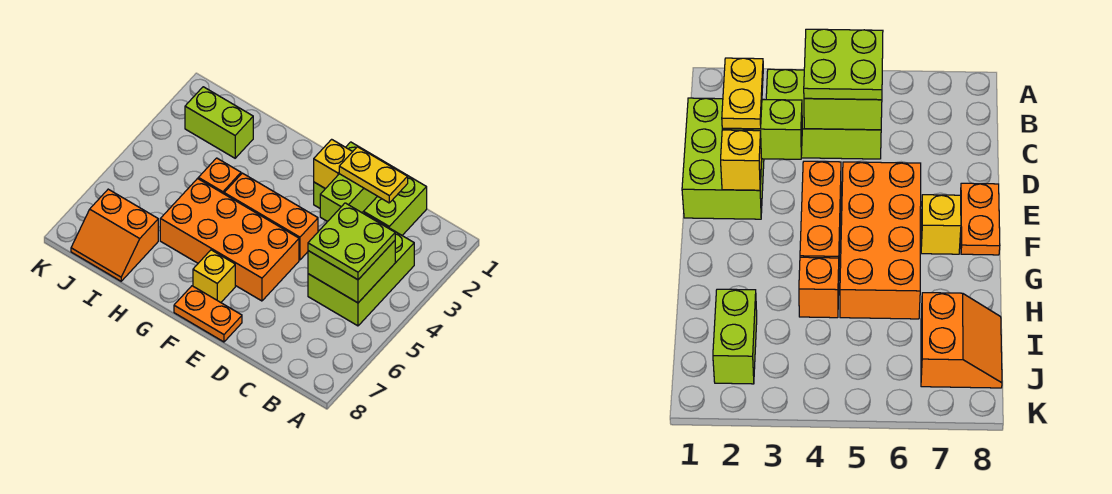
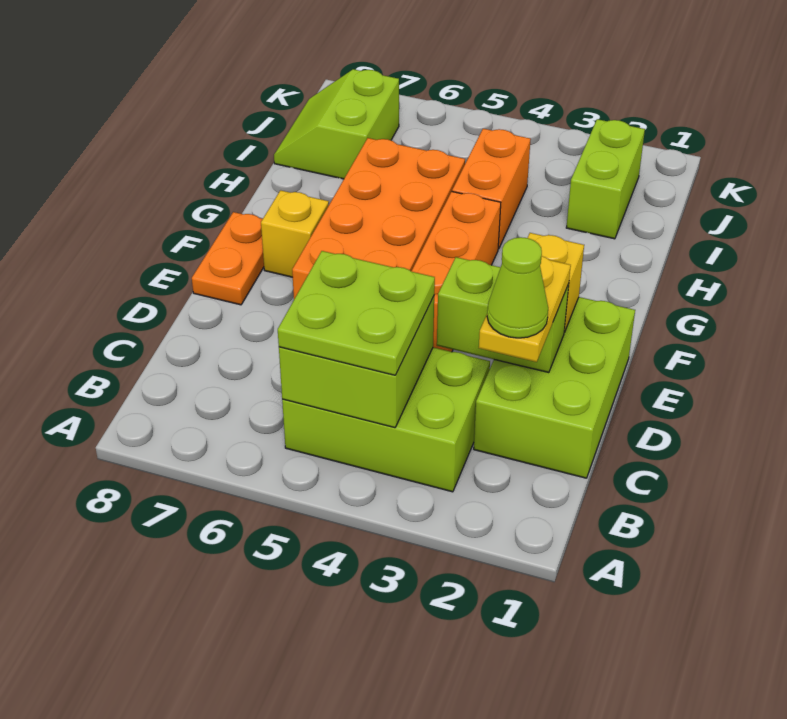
none -> lime 1x1 cone [487,237,548,338]
orange 1x1 brick [198,158,241,194] -> orange 1x2 brick [452,129,531,249]
orange 2x2 slope [71,189,158,281] -> lime 2x2 slope [274,69,399,179]

